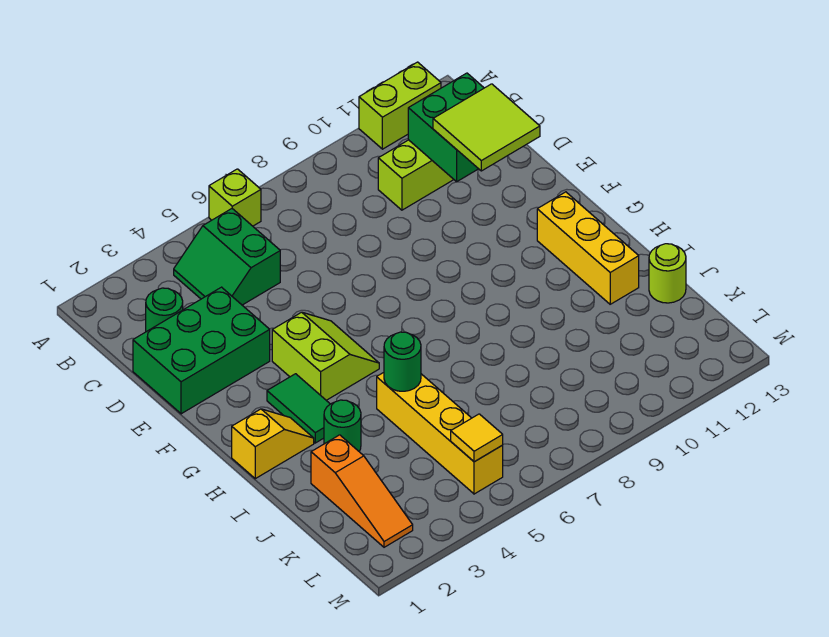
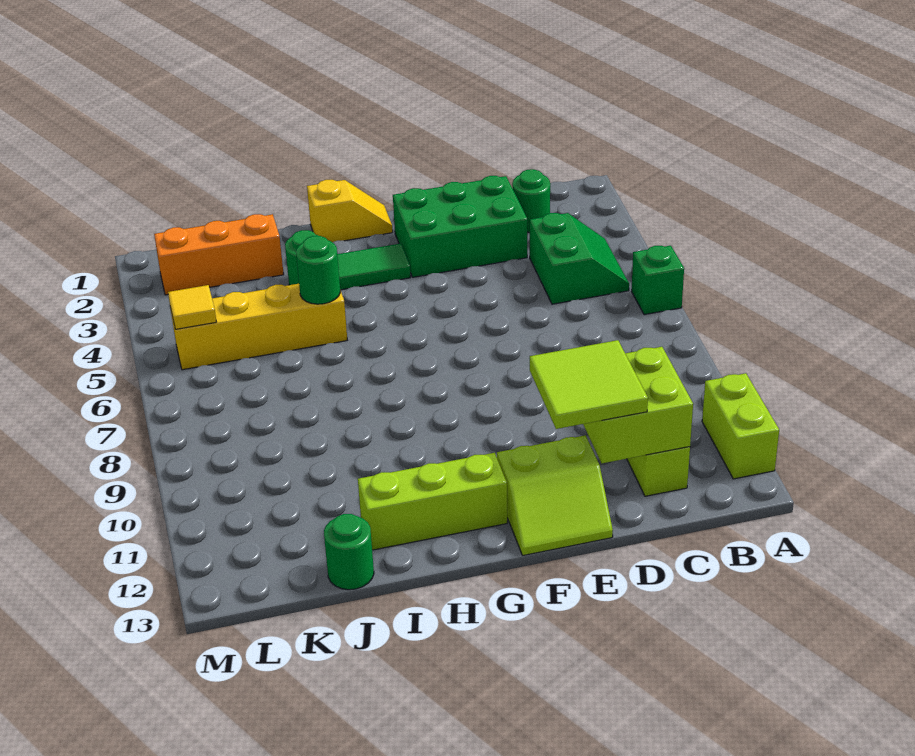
lime 1x1 brick [209,169,261,226] -> green 1x1 brick [631,246,684,315]
green 2x2 slope [174,209,280,305] -> green 2x2 slope turned to [530,213,629,304]
green 2x2 brick [408,73,484,182] -> lime 2x2 brick [583,347,693,463]
green 2x3 brick [133,287,270,414] -> green 2x3 brick turned to [393,176,527,277]
lime 2x2 slope [272,312,379,400] -> lime 2x2 slope moved to [497,435,613,555]
yellow 1x3 brick [537,192,639,304] -> lime 1x3 brick [358,453,507,550]
yellow 1x2 slope [232,409,314,479] -> yellow 1x2 slope turned to [307,180,393,242]
orange 1x3 slope [311,435,413,547] -> orange 1x3 brick [154,214,284,295]
lime 1x1 round brick [649,244,686,303] -> green 1x1 round brick [324,514,374,590]

